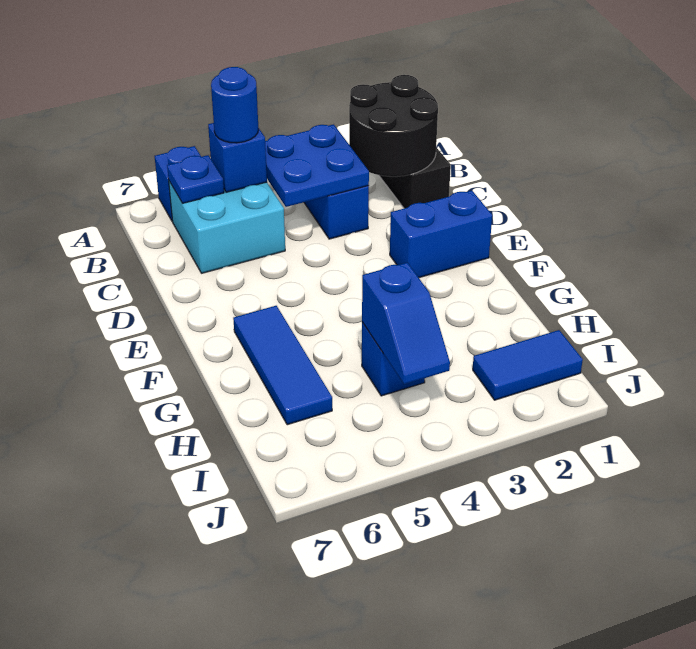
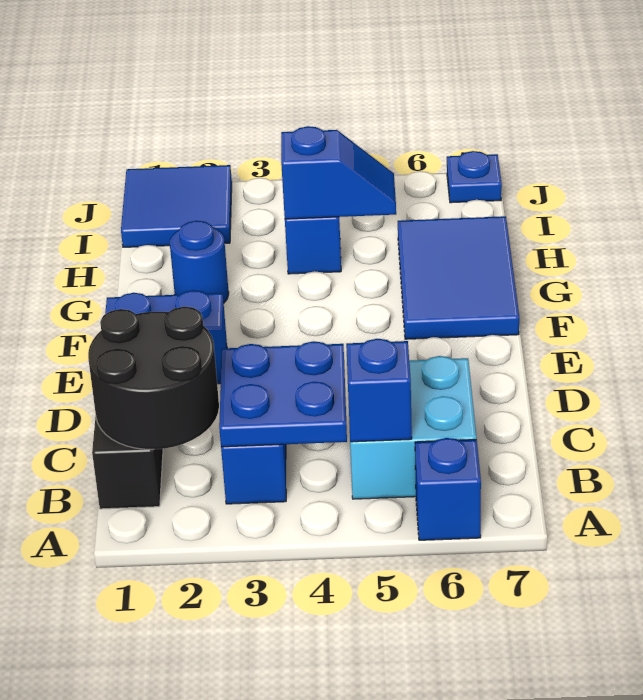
blue 1x1 round brick [211,67,258,143] -> blue 1x1 round brick moved to [170,221,229,303]
blue 1x1 plate [167,155,224,203] -> blue 1x1 plate moved to [447,151,502,203]
blue 1x3 tile [233,306,332,425] -> blue 2x3 tile [398,216,519,339]
blue 1x2 slope [362,263,450,384] -> blue 1x2 slope turned to [281,126,396,219]
blue 1x2 tile [473,330,583,400] -> blue 2x2 tile [121,165,232,247]

